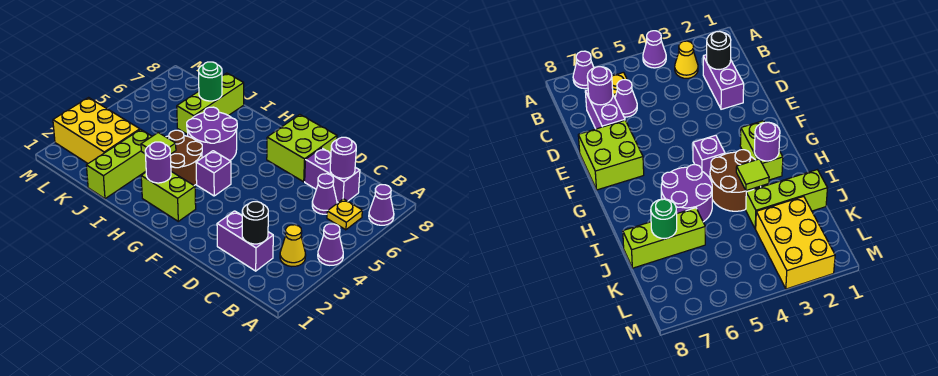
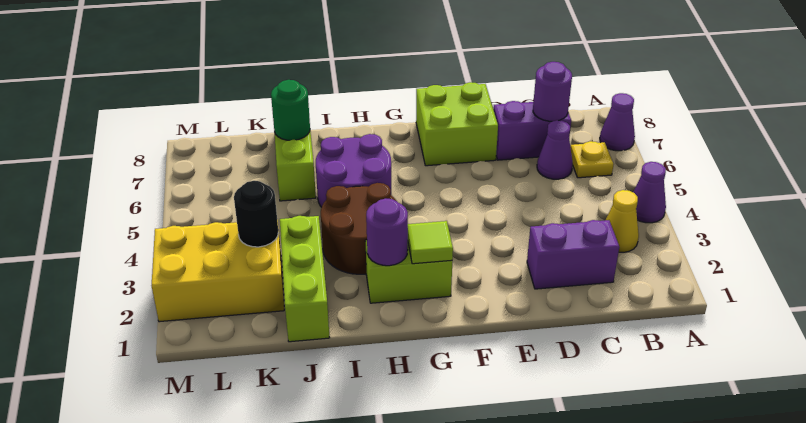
black 1x1 round brick [242,202,268,244] -> black 1x1 round brick moved to [234,181,278,247]
purple 1x1 brick [196,151,231,196] -> none
lime 1x1 tile [141,133,176,154] -> lime 1x1 tile moved to [408,221,453,264]

